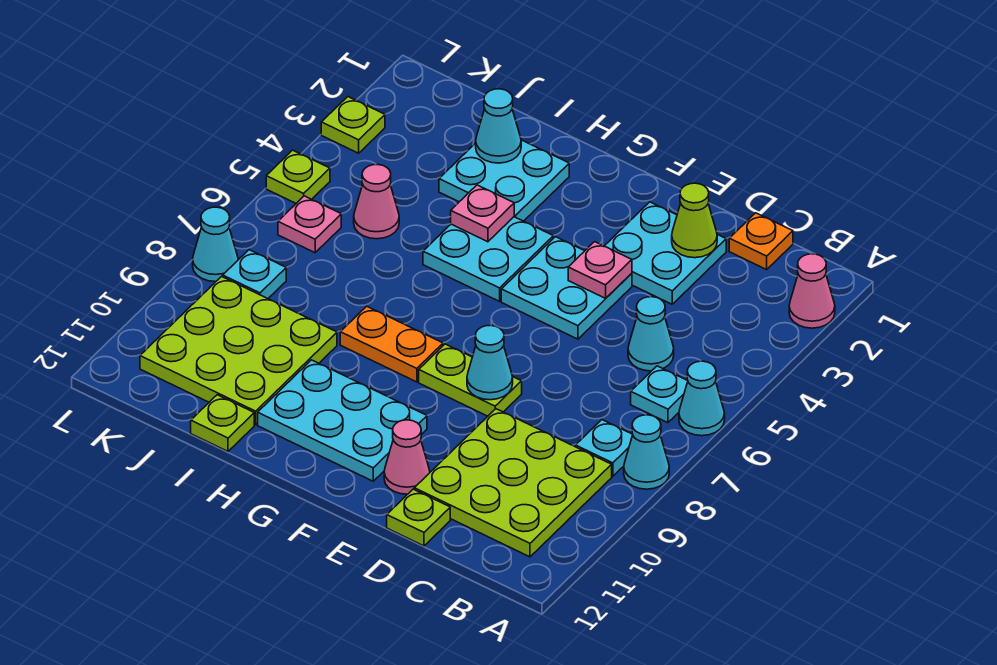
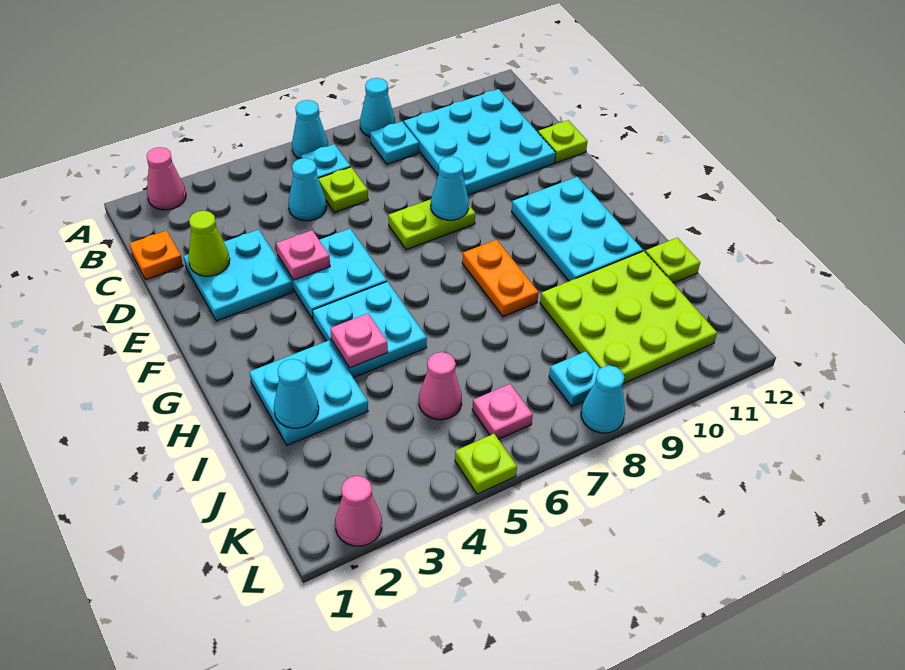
lime 3x3 plate [414,409,612,557] -> cyan 3x3 plate [404,89,556,195]
lime 1x2 plate [419,344,522,416] -> lime 1x2 plate turned to [388,199,475,250]
pink 1x1 cone [384,420,430,494] -> pink 1x1 cone moved to [335,476,382,546]
lime 1x1 plate [321,97,385,153] -> lime 1x1 plate moved to [318,167,368,212]

